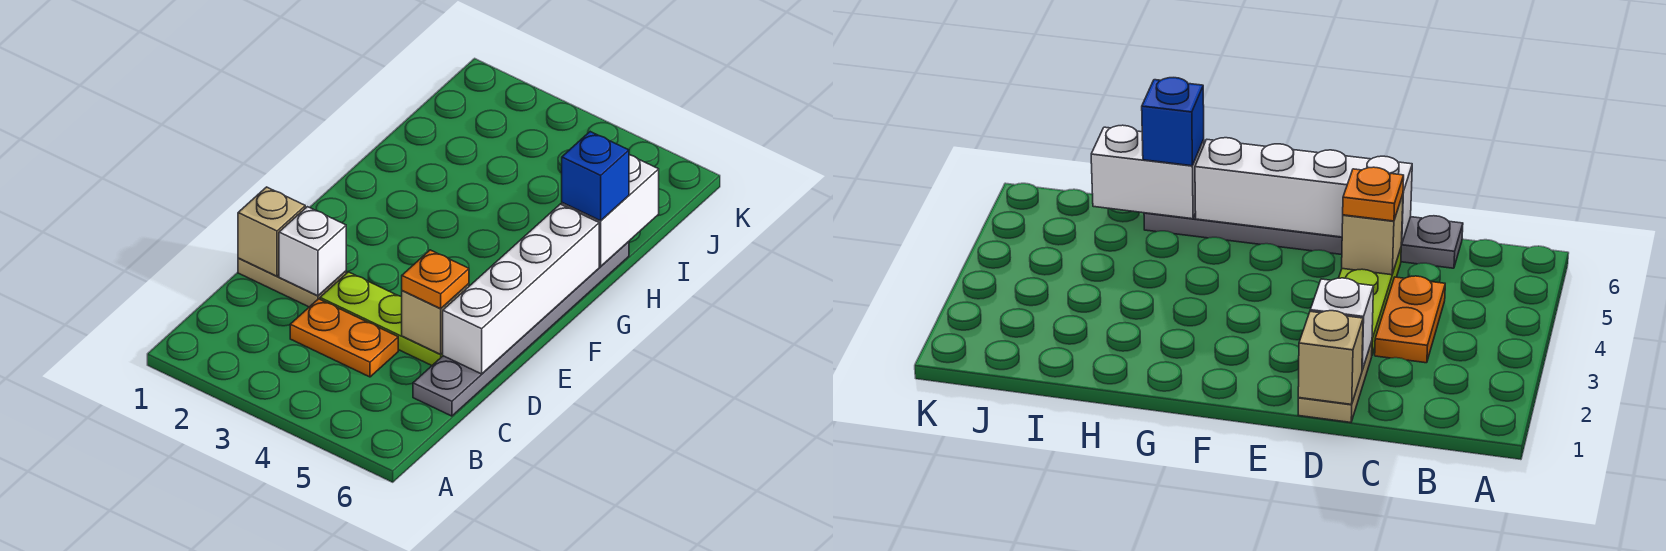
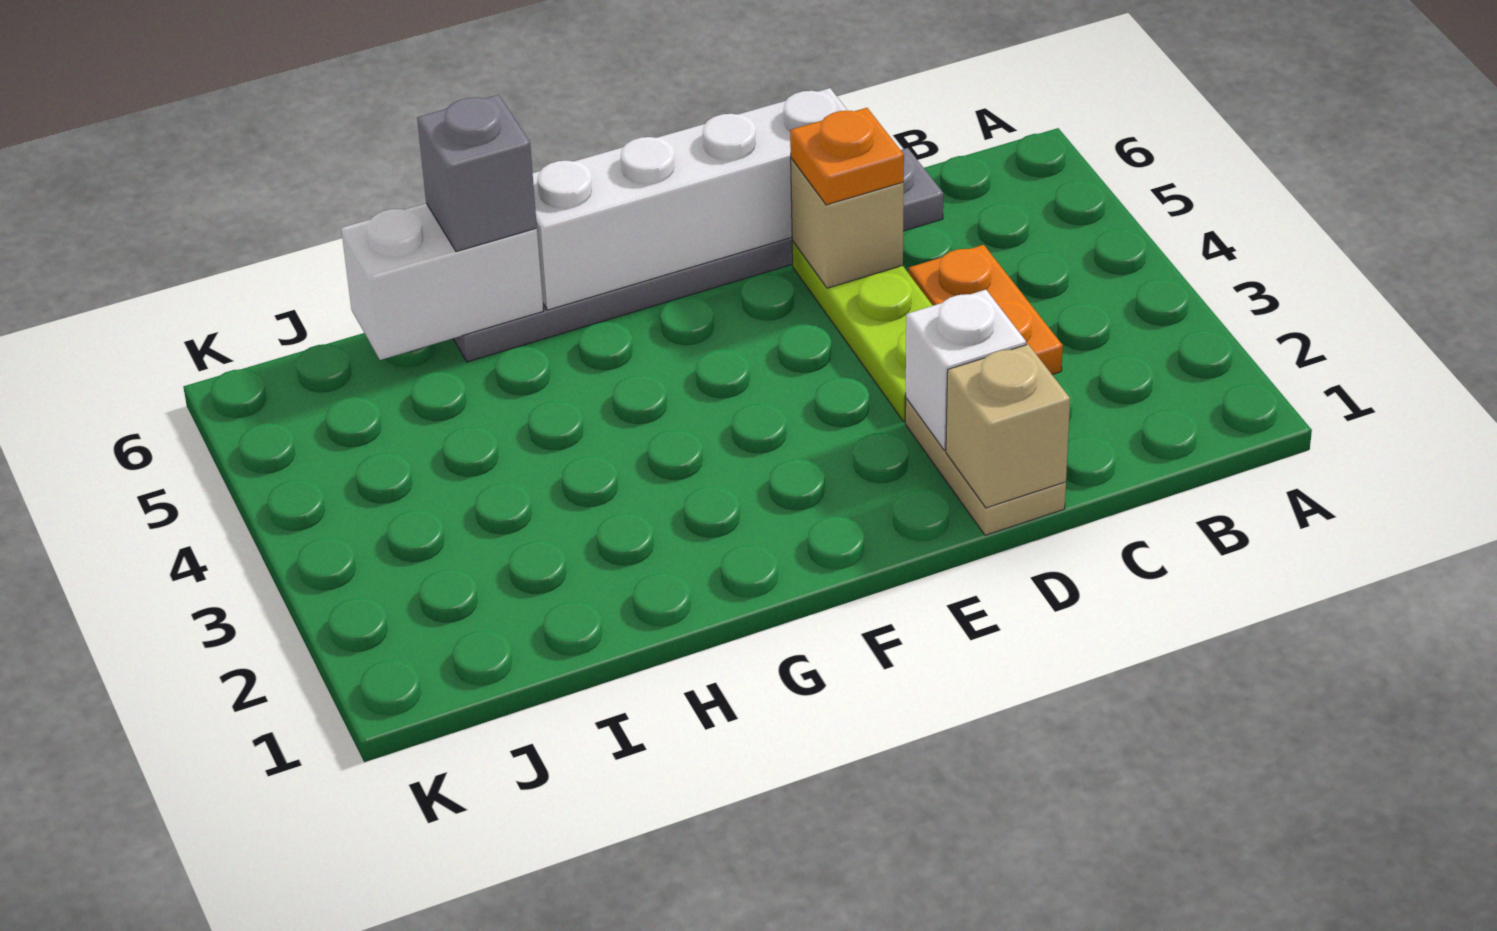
blue 1x1 brick [562,132,629,221] -> grey 1x1 brick [417,95,537,252]

